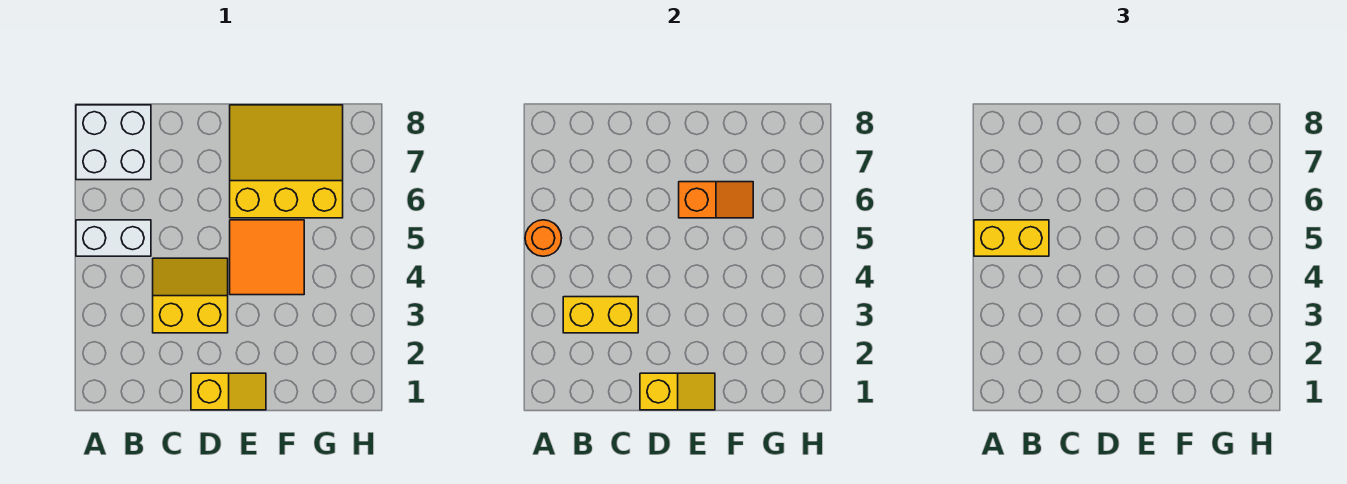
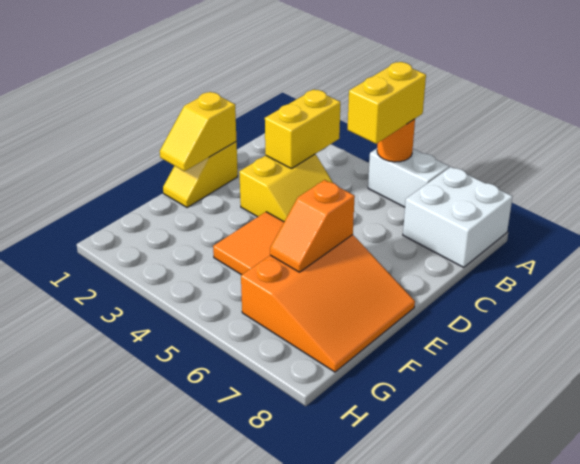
white 1x2 brick [76,220,151,256] -> white 1x2 brick turned to [368,149,449,207]
yellow 3x3 slope [230,105,343,218] -> orange 3x3 slope [241,235,415,372]

